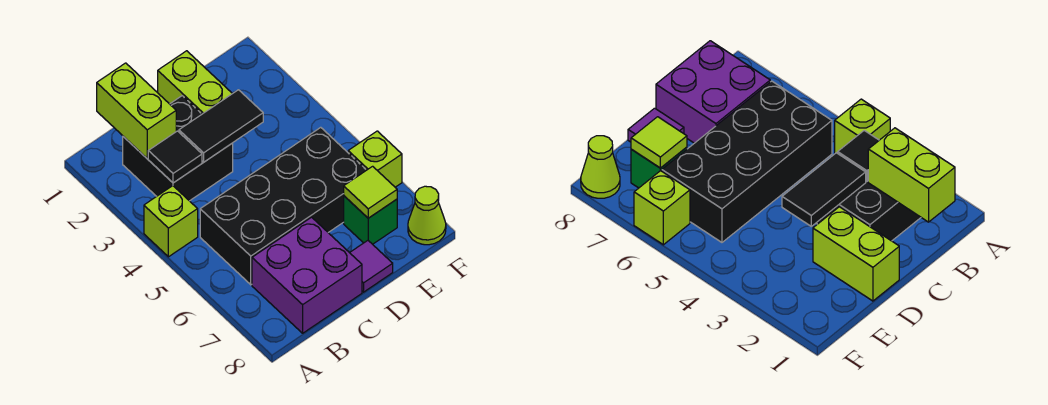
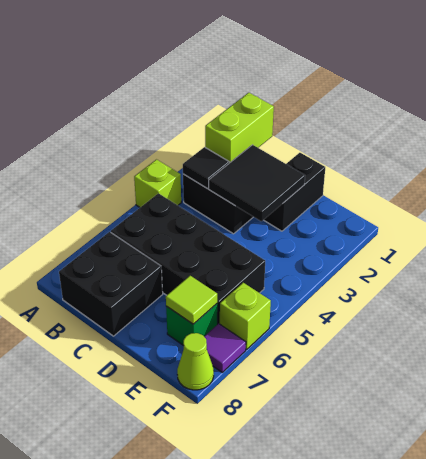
purple 2x2 brick [252,217,362,333] -> black 2x2 brick [59,232,163,336]
black 1x2 tile [179,90,263,162] -> black 2x2 tile [209,145,305,221]
lime 1x2 brick [158,51,232,114] -> black 1x2 brick [264,153,325,231]
purple 1x1 tile [350,241,393,292] -> purple 1x1 tile moved to [204,324,246,372]

